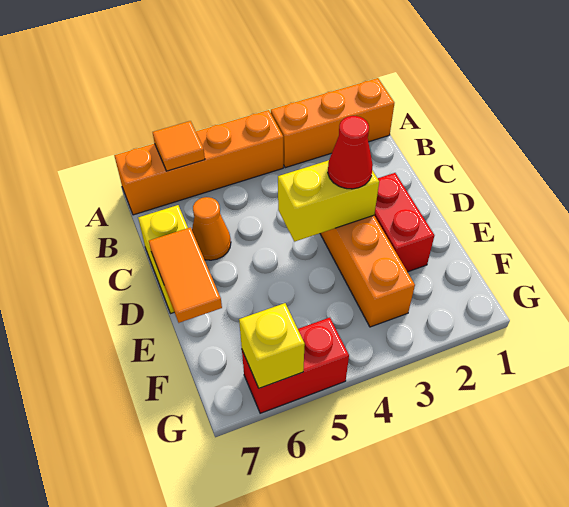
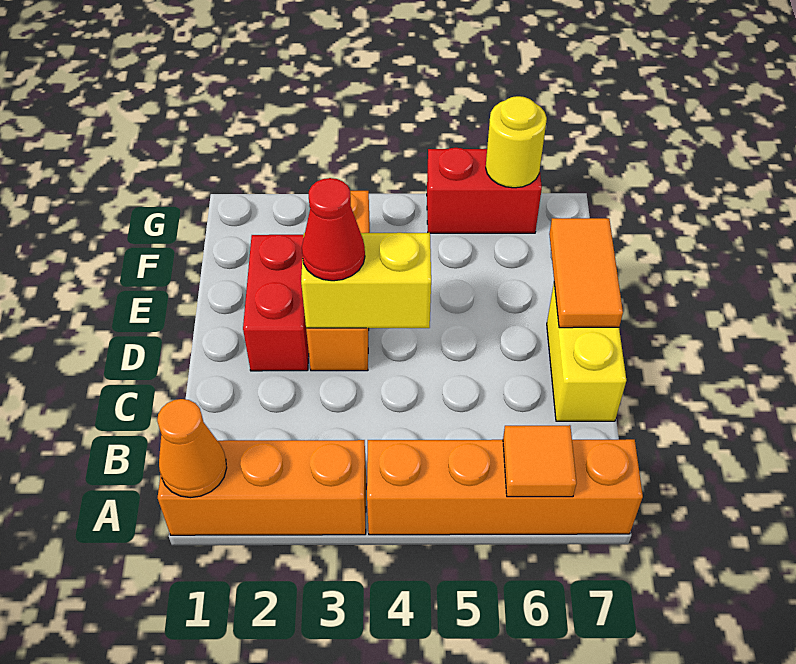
orange 1x1 cone [192,197,231,260] -> orange 1x1 cone moved to [157,399,227,498]
yellow 1x1 brick [239,303,305,388] -> yellow 1x1 round brick [486,96,547,188]

